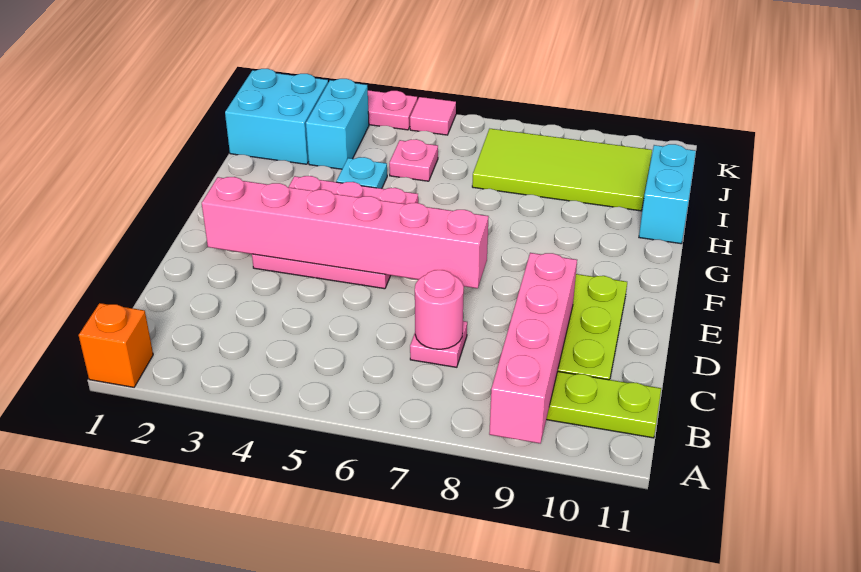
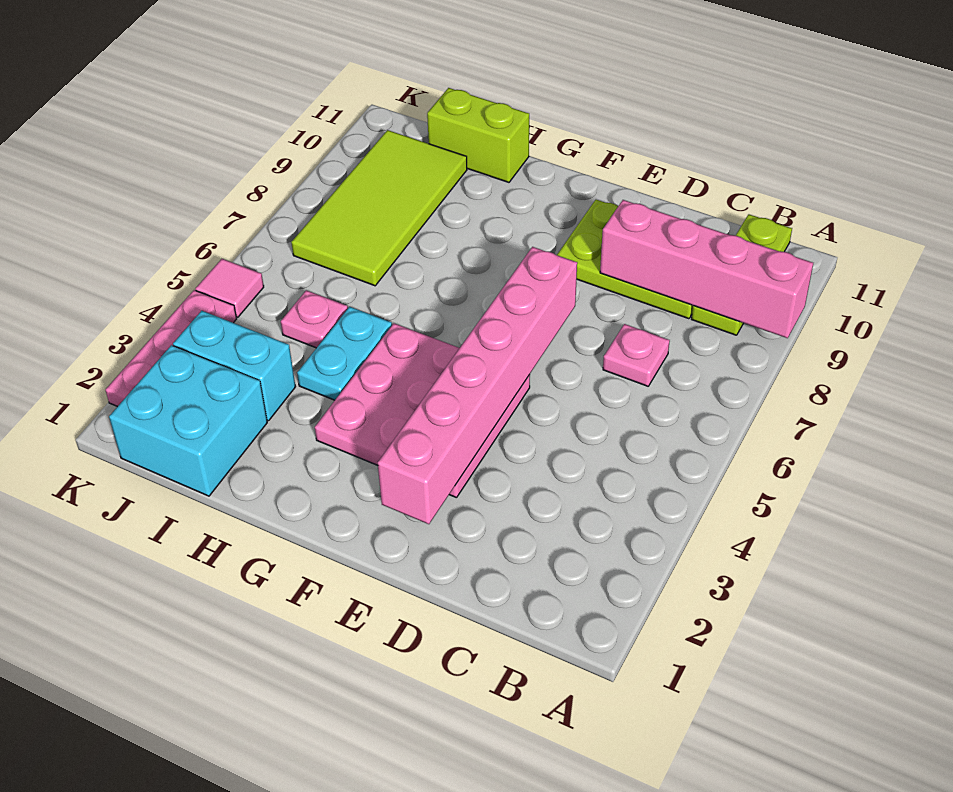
orange 1x1 brick [79,303,153,387] -> none
pink 1x1 round brick [415,270,464,349] -> none
cyan 1x1 plate [336,157,387,189] -> cyan 1x2 plate [297,307,392,400]
cyan 1x2 brick [639,144,696,244] -> lime 1x2 brick [427,88,529,182]

